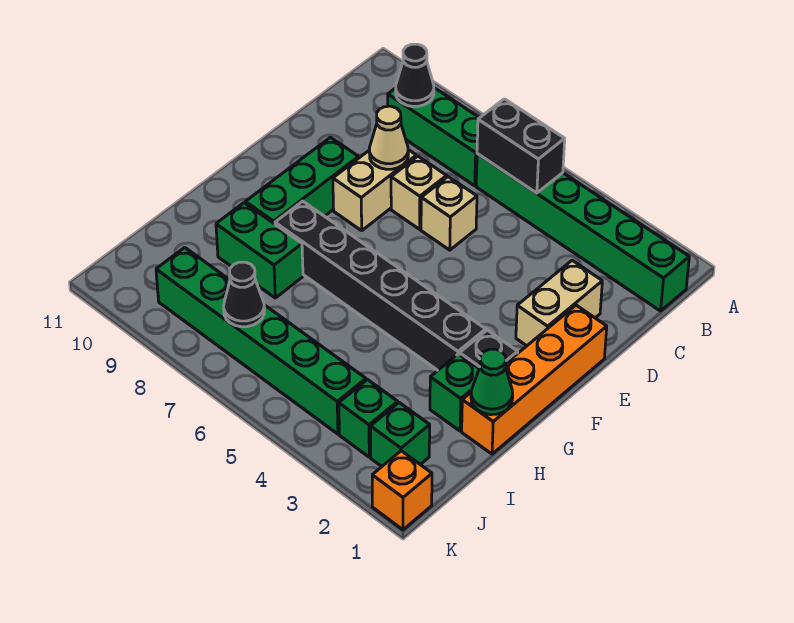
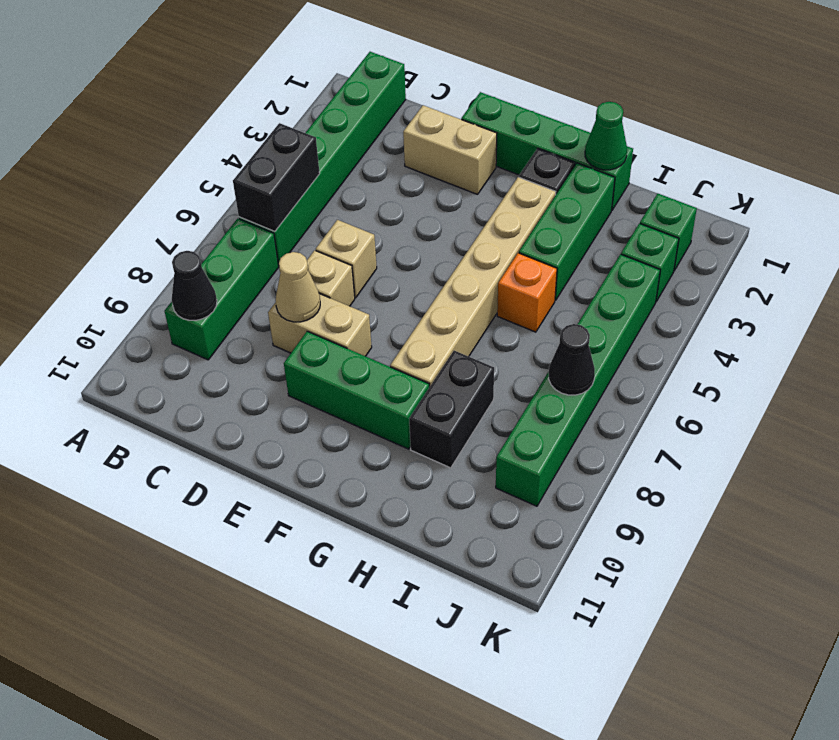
orange 1x4 brick [462,305,607,454] -> green 1x4 brick [461,92,633,210]
black 1x6 brick [275,201,486,370] -> tan 1x6 brick [390,177,556,387]
green 1x1 brick [430,354,479,431] -> green 1x3 brick [519,163,615,300]
green 1x2 brick [216,203,303,298] -> black 1x2 brick [409,351,494,468]
orange 1x1 brick [372,451,432,530] -> orange 1x1 brick moved to [497,253,557,332]

